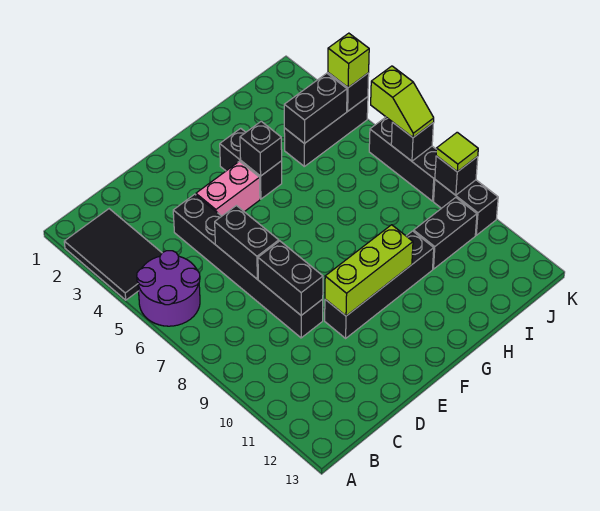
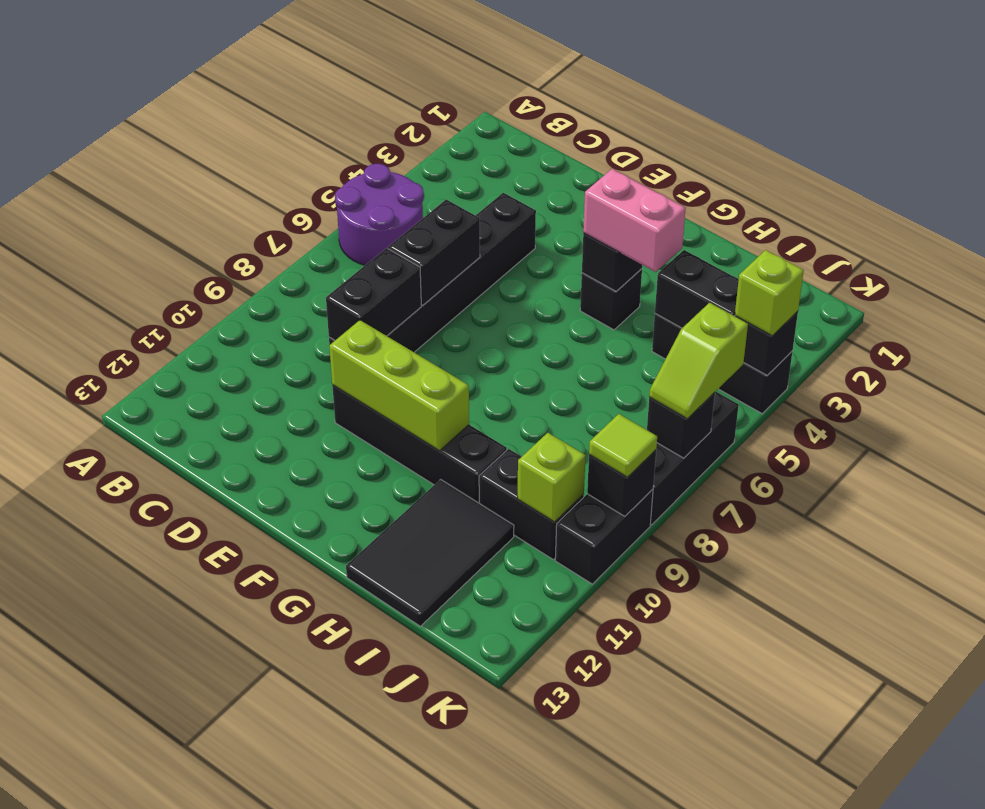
black 2x3 tile [64,209,162,300] -> black 2x3 tile moved to [346,480,514,626]
pink 1x2 brick [196,161,260,216] -> pink 1x2 brick moved to [583,169,686,272]
black 1x2 brick [220,128,282,199] -> black 1x1 brick [580,269,642,330]
none -> lime 1x1 brick [517,433,586,522]

